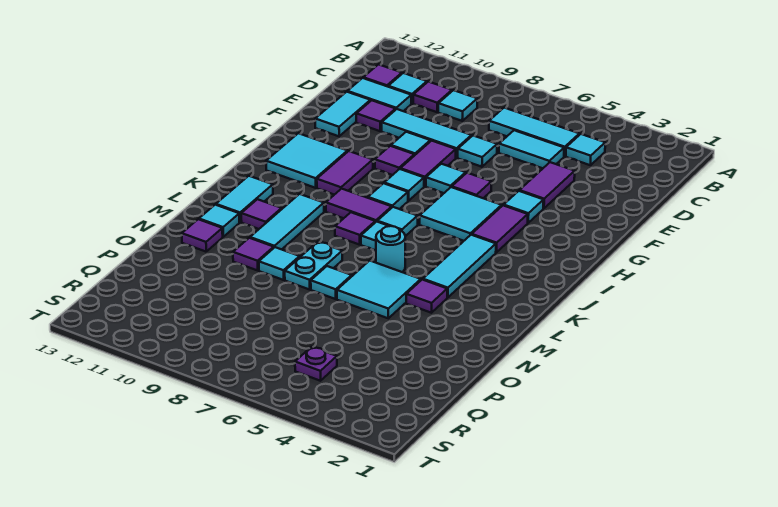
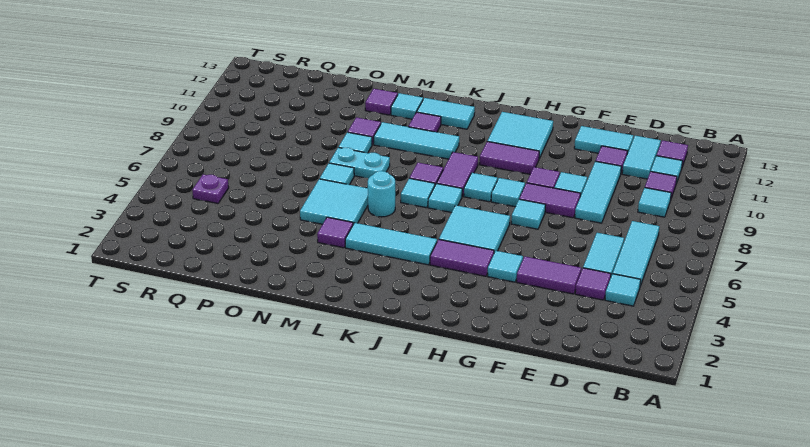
cyan 1x1 tile [458,136,497,167] -> none
purple 1x1 tile [452,173,491,198] -> purple 1x1 tile moved to [575,268,611,300]

